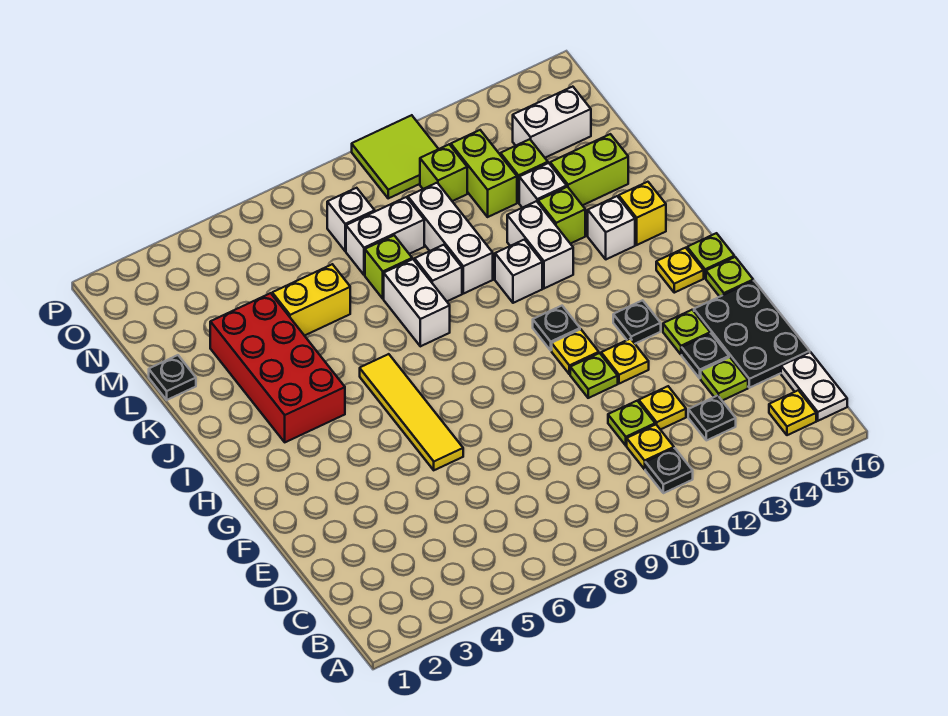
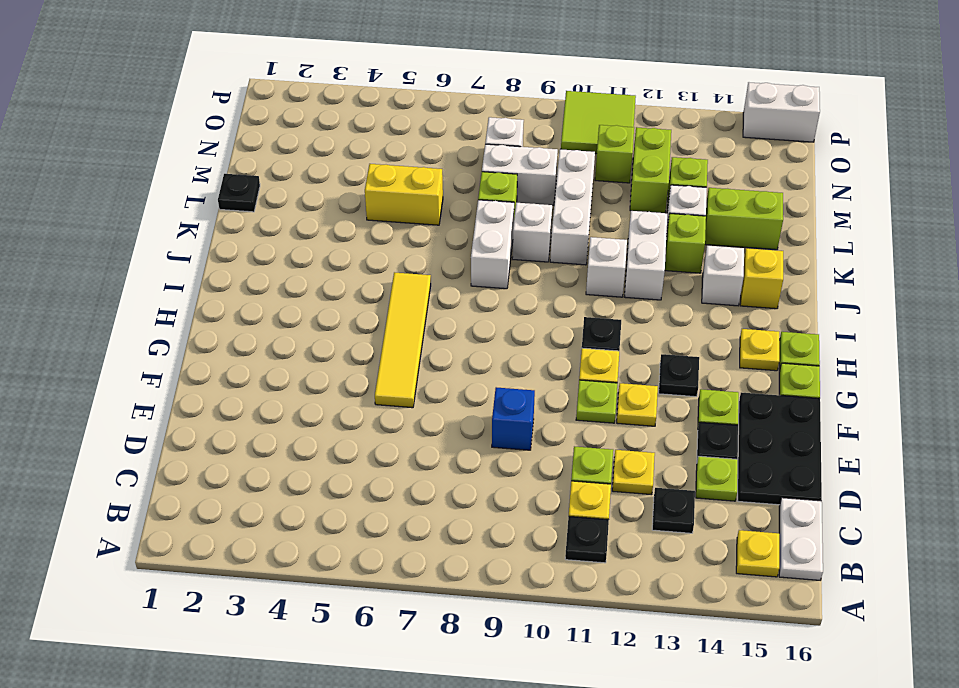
none -> blue 1x1 brick [492,387,535,450]
red 2x4 brick [210,293,345,442] -> none
white 1x2 brick [513,87,591,158] -> white 1x2 brick moved to [743,82,820,142]

